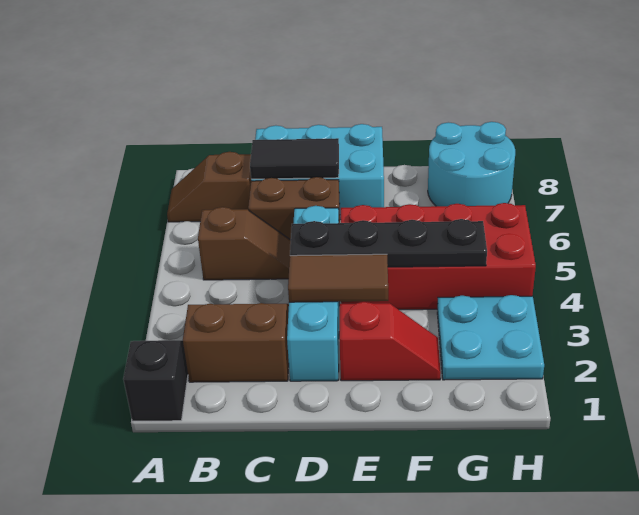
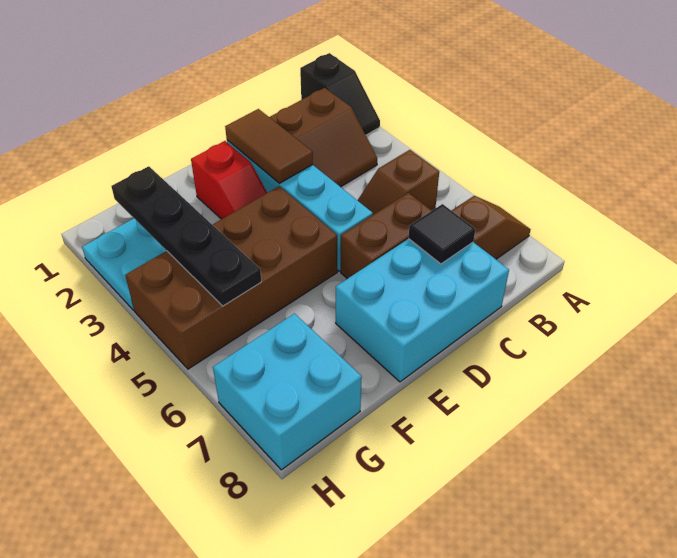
black 1x2 tile [250,138,339,179] -> black 1x1 tile [409,204,475,264]
brown 1x2 tile [288,254,388,302] -> brown 1x2 tile turned to [225,109,313,183]
black 1x4 plate [290,219,487,267] -> black 1x4 plate turned to [111,166,261,306]
red 1x2 slope [339,302,441,381] -> red 1x2 slope turned to [191,141,267,219]
red 2x4 brick [341,203,536,310] -> brown 2x4 brick [125,186,337,369]
cyan 2x2 round brick [428,122,515,206] -> cyan 2x2 brick [213,314,362,470]

